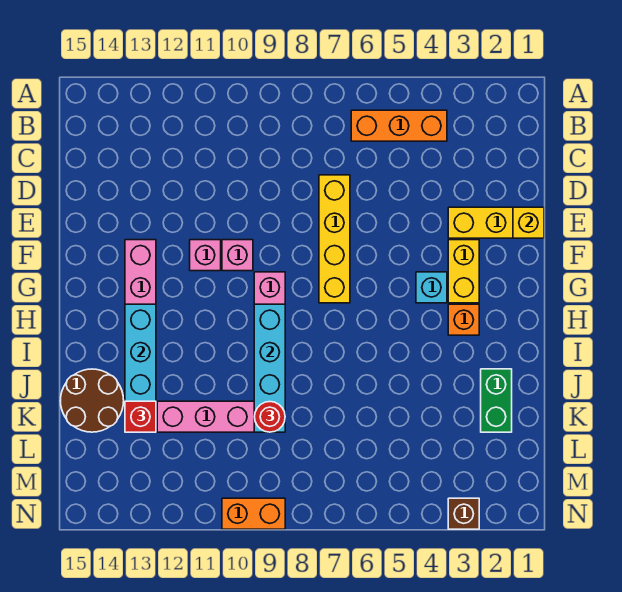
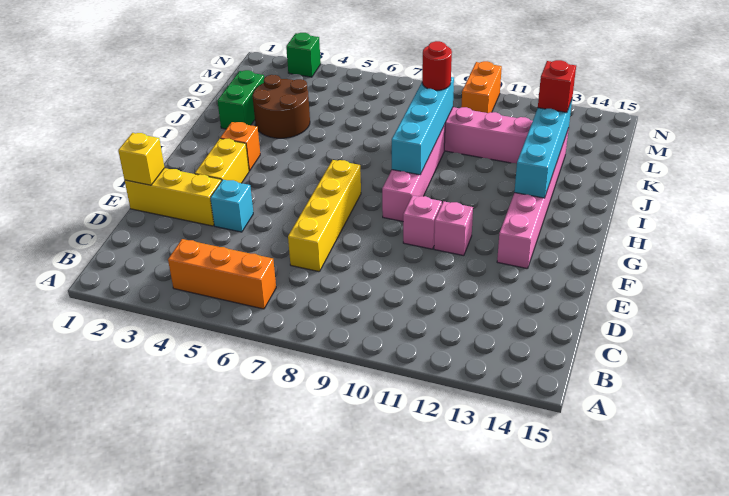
cyan 1x1 brick [416,272,447,303] -> cyan 1x1 brick moved to [210,180,253,232]
brown 2x2 round brick [60,369,124,432] -> brown 2x2 round brick moved to [253,75,310,138]
brown 1x1 brick [448,498,479,529] -> green 1x1 brick [286,33,321,77]
orange 1x2 brick [222,498,285,529] -> orange 1x2 brick turned to [461,61,502,113]

